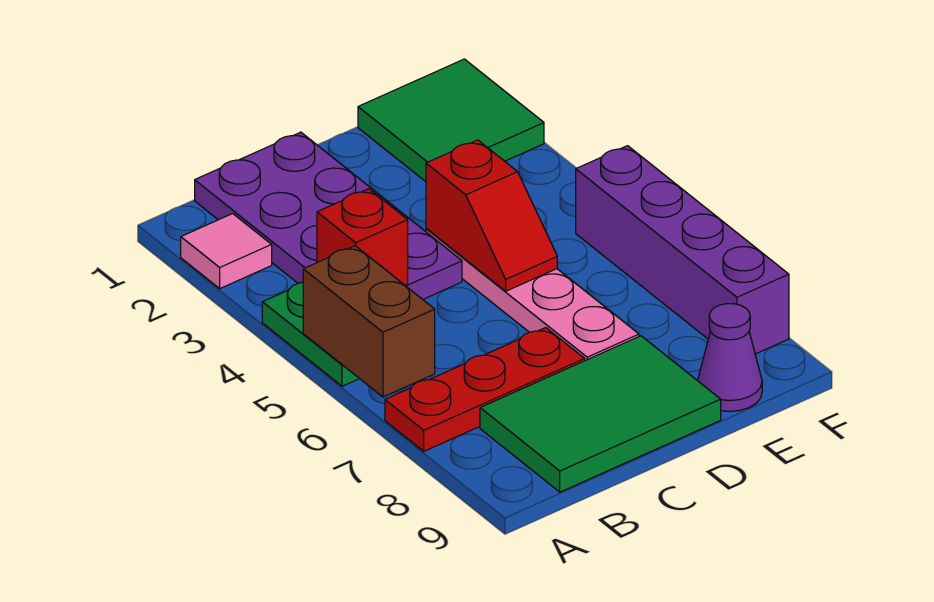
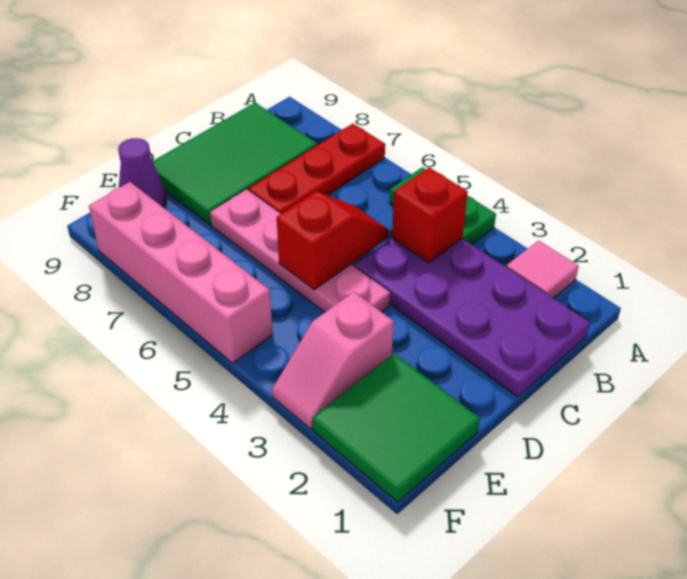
brown 1x2 brick [303,246,435,397] -> none
red 1x2 slope [426,140,557,291] -> red 1x2 slope turned to [277,192,389,290]
none -> pink 1x2 slope [272,292,394,429]
purple 1x4 brick [576,146,789,354] -> pink 1x4 brick [89,182,273,363]

